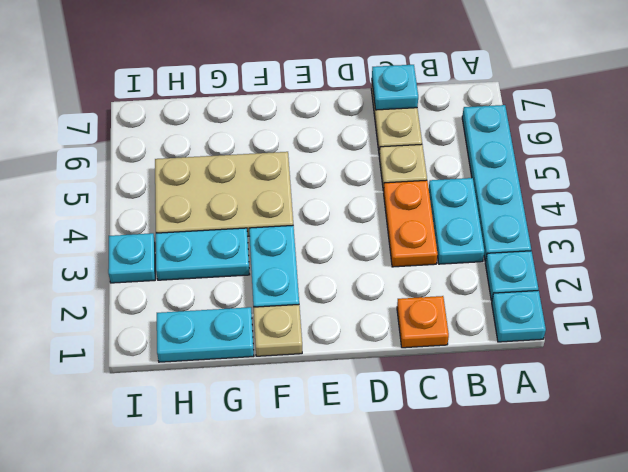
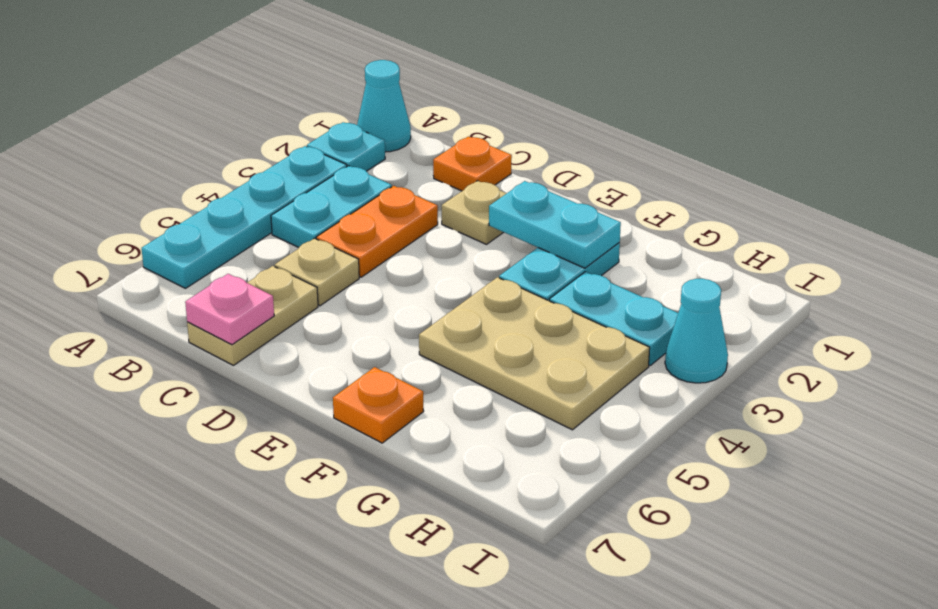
cyan 1x1 plate [492,291,546,342] -> cyan 1x1 cone [357,60,411,152]
cyan 1x1 plate [372,65,418,110] -> pink 1x1 plate [185,274,274,345]
tan 1x1 plate [253,305,302,356] -> tan 1x1 plate moved to [442,181,507,244]
none -> orange 1x1 plate [333,367,424,443]
cyan 1x2 plate [157,307,254,362] -> cyan 1x2 plate moved to [489,181,621,268]
cyan 1x1 plate [108,233,155,283] -> cyan 1x1 cone [665,279,728,383]

